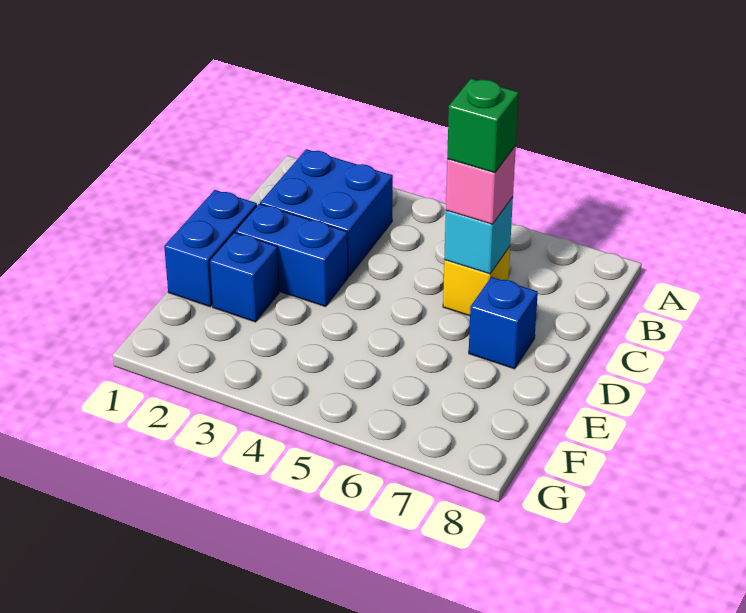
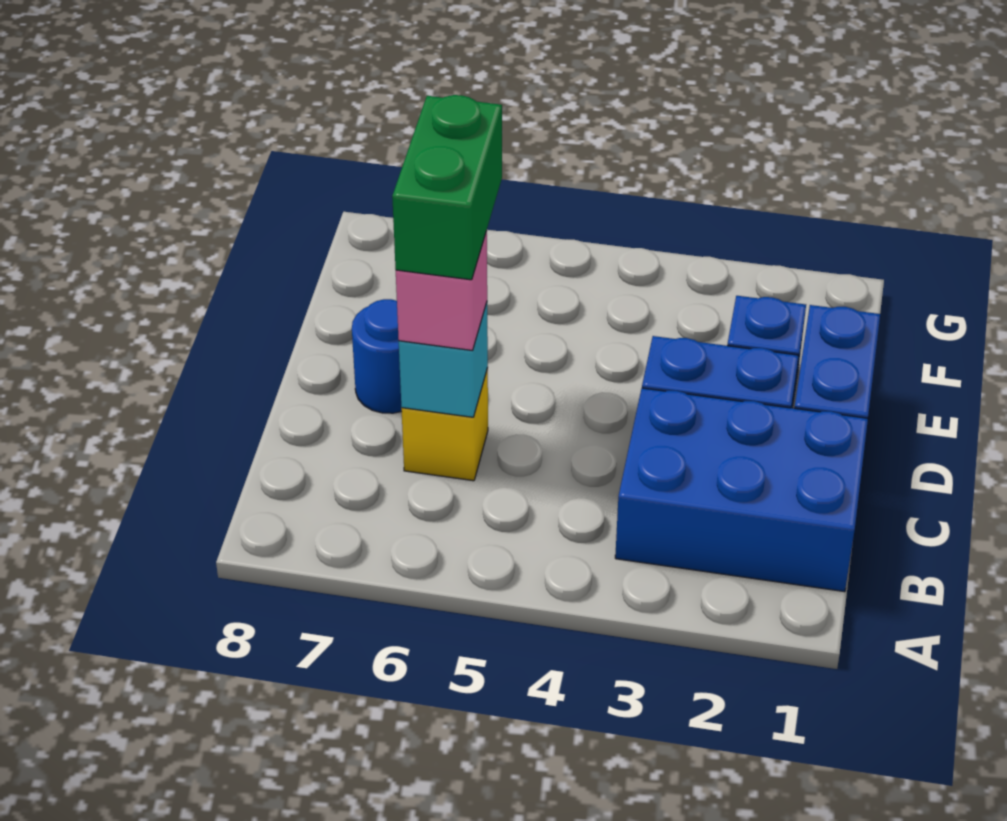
blue 2x2 brick [260,149,393,277] -> blue 2x3 brick [615,388,868,592]
green 1x1 brick [447,79,519,173] -> green 1x2 brick [392,95,502,280]
blue 1x1 brick [469,277,538,369] -> blue 1x1 round brick [352,299,402,413]

